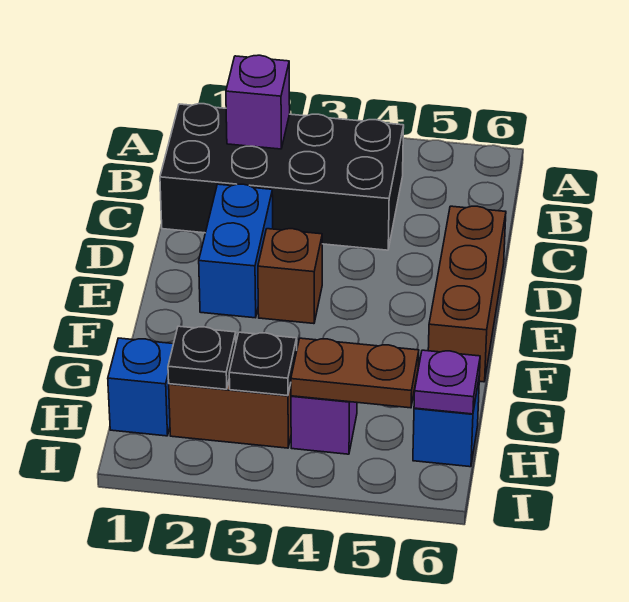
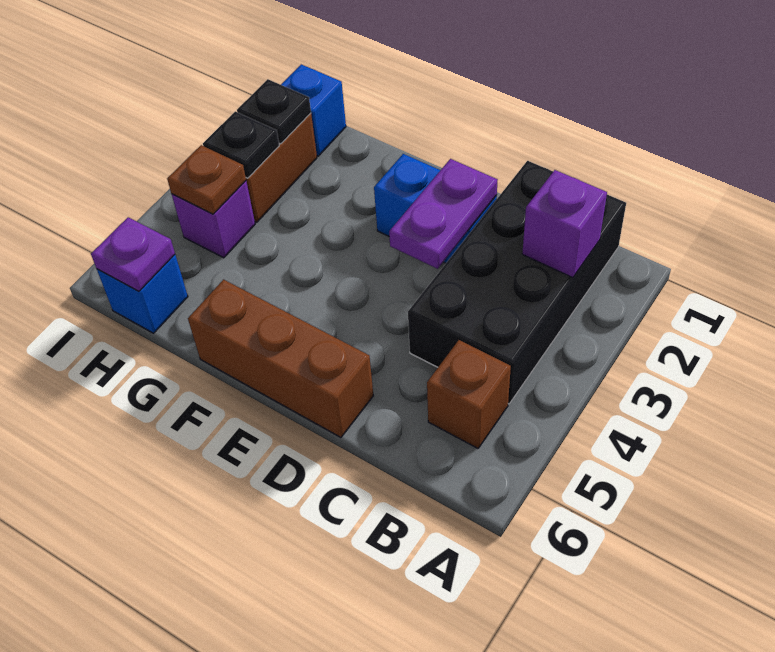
none -> purple 1x2 plate [389,159,497,269]
brown 1x1 brick [258,229,322,324] -> brown 1x1 brick moved to [427,340,511,448]
brown 1x2 plate [291,338,419,408] -> brown 1x1 plate [167,145,246,214]

